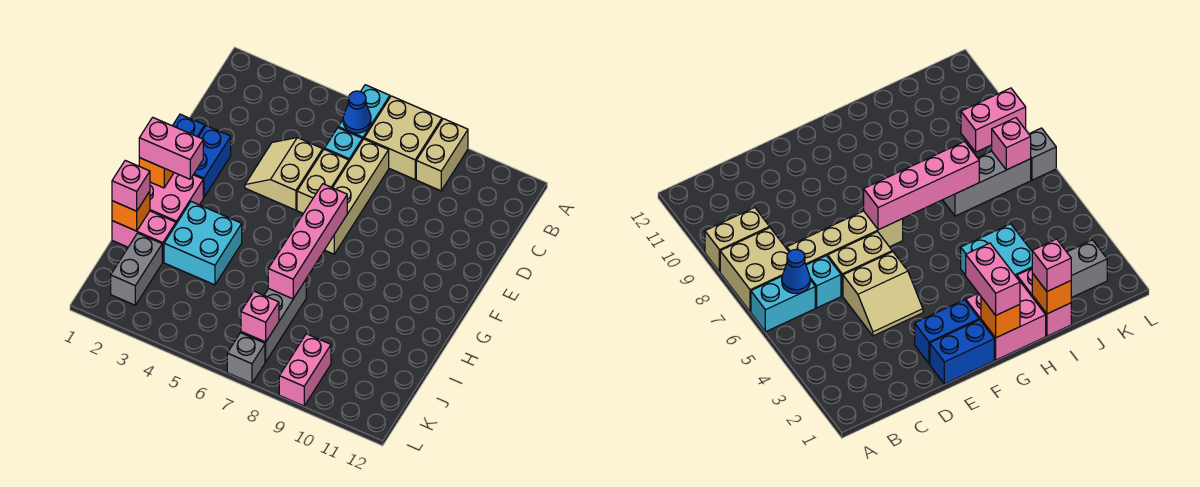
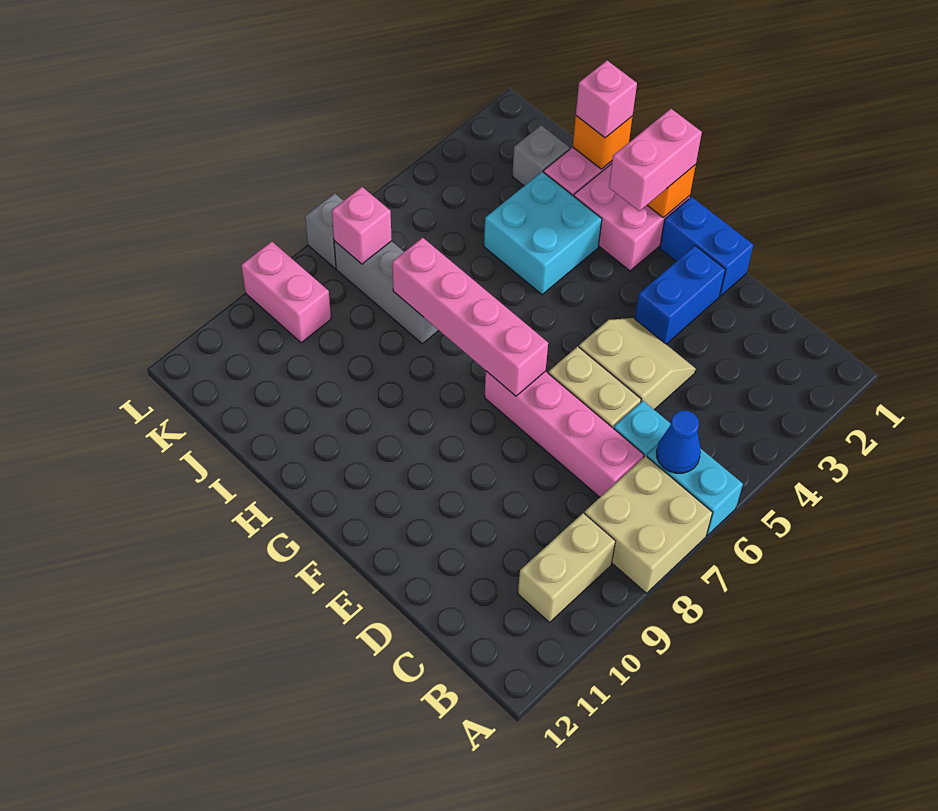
tan 1x2 brick [416,119,468,191] -> tan 1x2 brick turned to [518,513,616,622]
tan 1x4 brick [325,139,389,254] -> pink 1x4 brick [485,371,644,497]
blue 1x2 brick [194,126,231,198] -> blue 1x2 brick turned to [635,246,725,344]
grey 1x2 brick [111,233,162,305] -> grey 1x1 brick [512,125,570,186]

